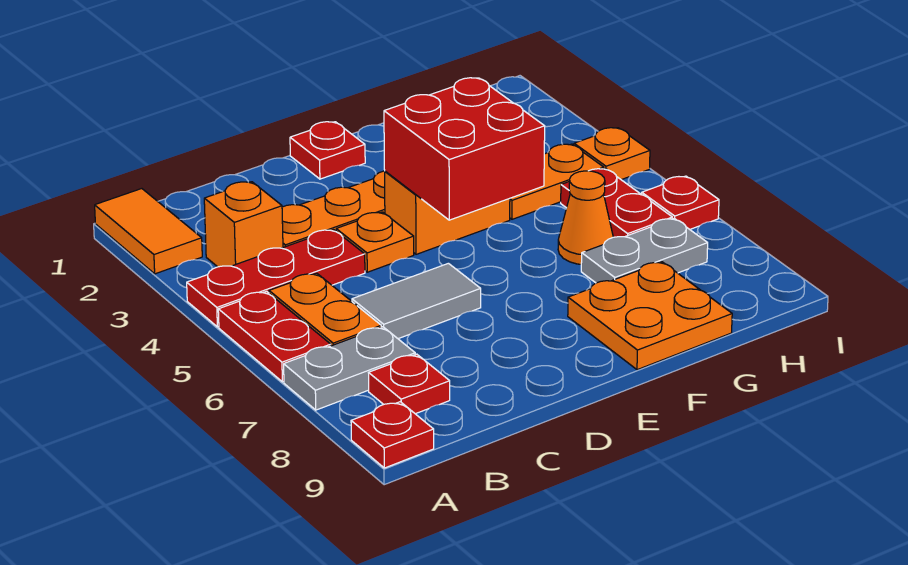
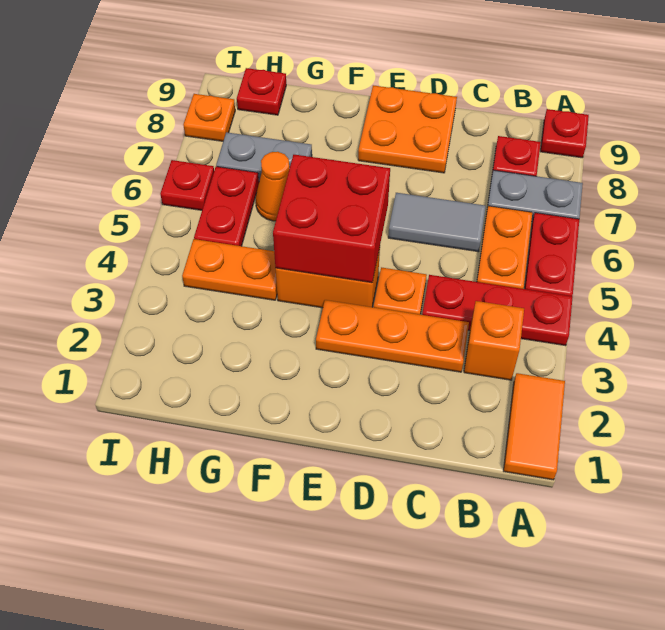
red 1x1 plate [290,122,365,179] -> red 1x1 plate moved to [237,68,286,115]
orange 2x2 plate [568,262,732,370] -> orange 2x2 plate moved to [358,85,457,173]
orange 1x1 plate [574,128,650,180] -> orange 1x1 plate moved to [183,94,235,141]

